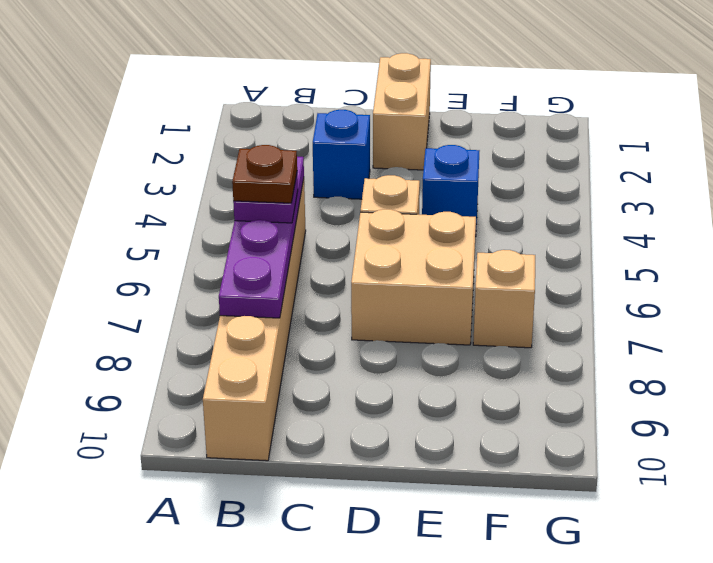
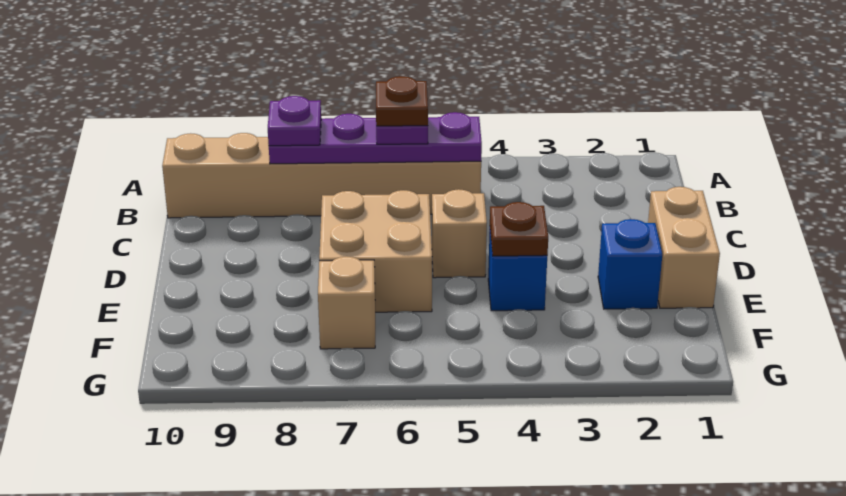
none -> purple 1x1 plate [268,96,321,146]
blue 1x1 brick [313,110,370,199] -> blue 1x1 brick moved to [598,219,662,309]
tan 1x2 brick [373,53,431,170] -> tan 1x2 brick turned to [648,187,720,308]
none -> brown 1x1 plate [490,202,548,256]

